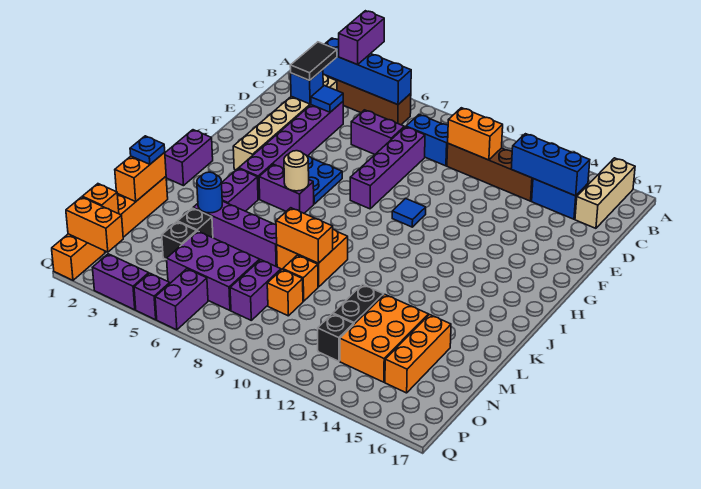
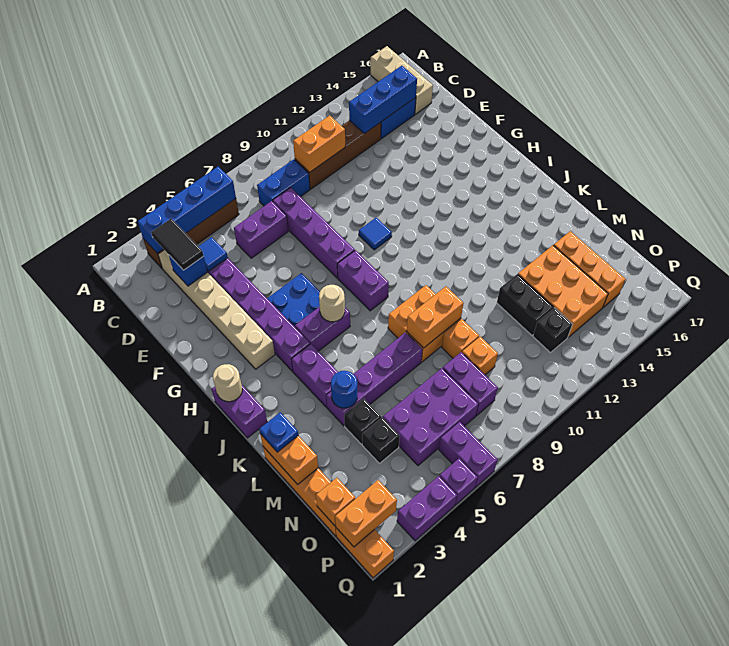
purple 1x2 brick [339,11,384,65] -> purple 1x2 brick moved to [337,250,389,311]
none -> tan 1x1 round brick [213,364,242,402]

